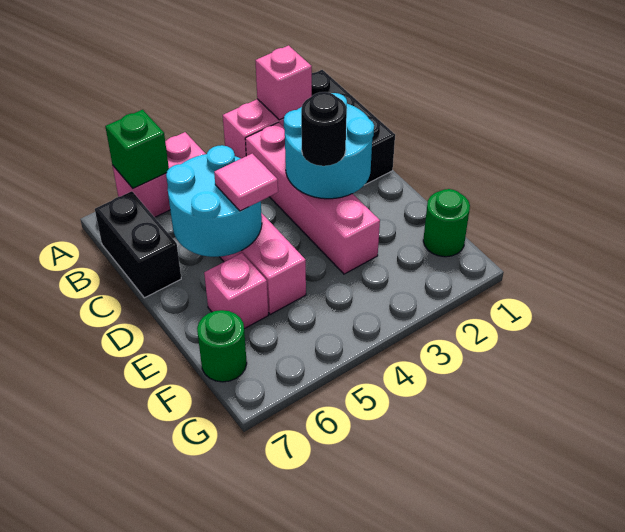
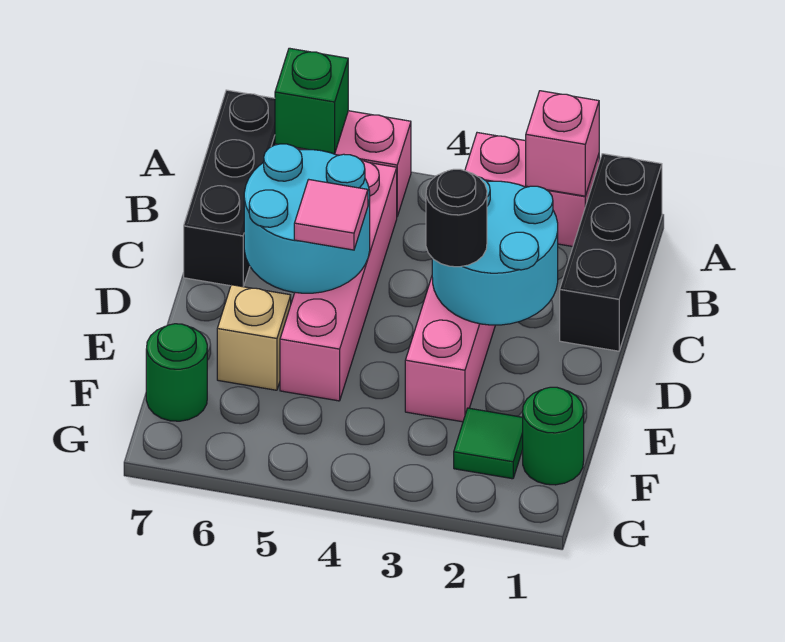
black 1x2 brick [95,191,181,298] -> black 1x3 brick [184,90,275,287]
pink 1x1 brick [204,253,268,329] -> tan 1x1 brick [217,285,291,390]
none -> green 1x1 tile [454,408,523,479]

